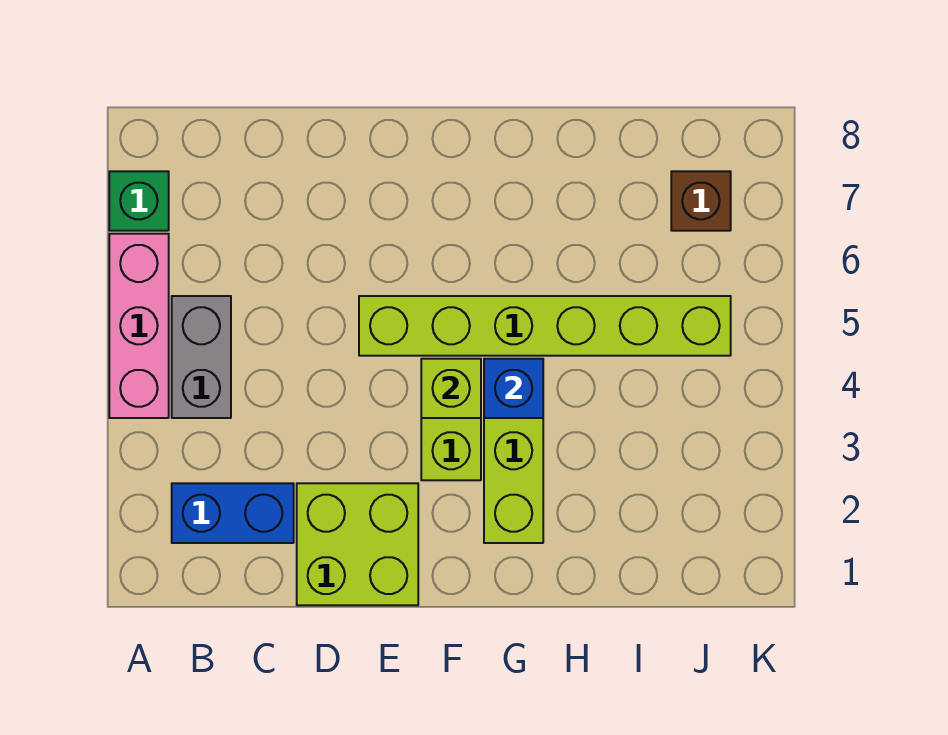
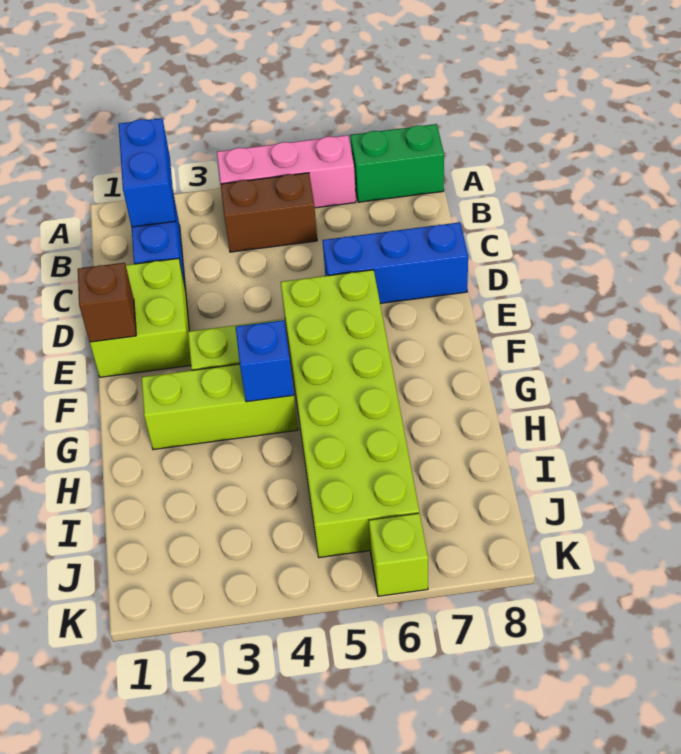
none -> blue 1x2 brick [119,118,176,227]
green 1x1 brick [109,171,169,231] -> green 1x2 brick [351,124,444,202]
grey 1x2 brick [172,296,231,418] -> brown 1x2 brick [221,173,317,252]
none -> blue 1x3 brick [322,222,468,303]
lime 1x6 brick [359,296,731,356] -> lime 2x6 brick [281,270,419,558]
lime 1x1 brick [421,359,481,418] -> lime 1x1 brick moved to [369,513,428,596]
brown 1x1 brick [671,171,731,231] -> brown 1x1 brick moved to [78,263,136,342]

